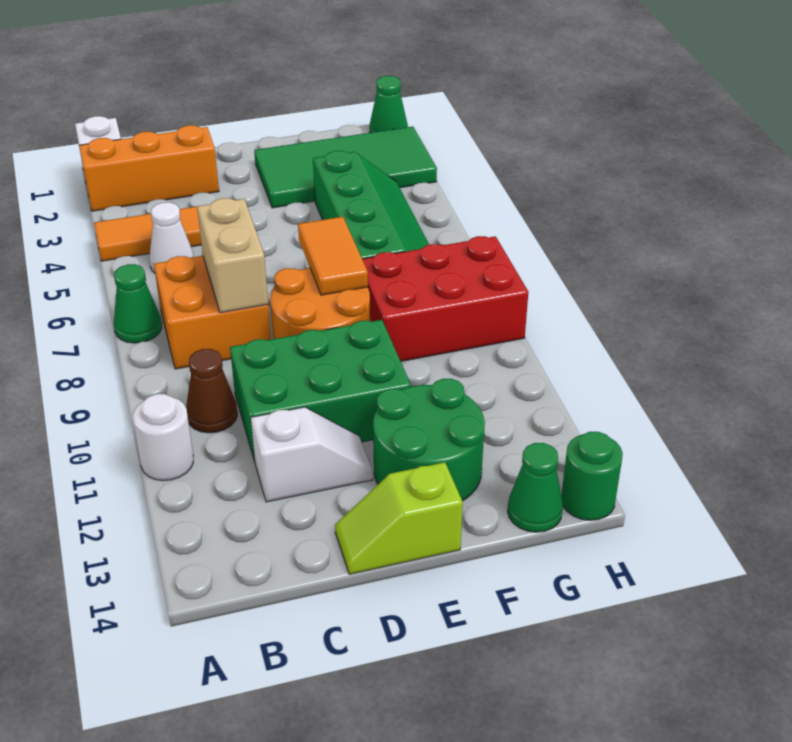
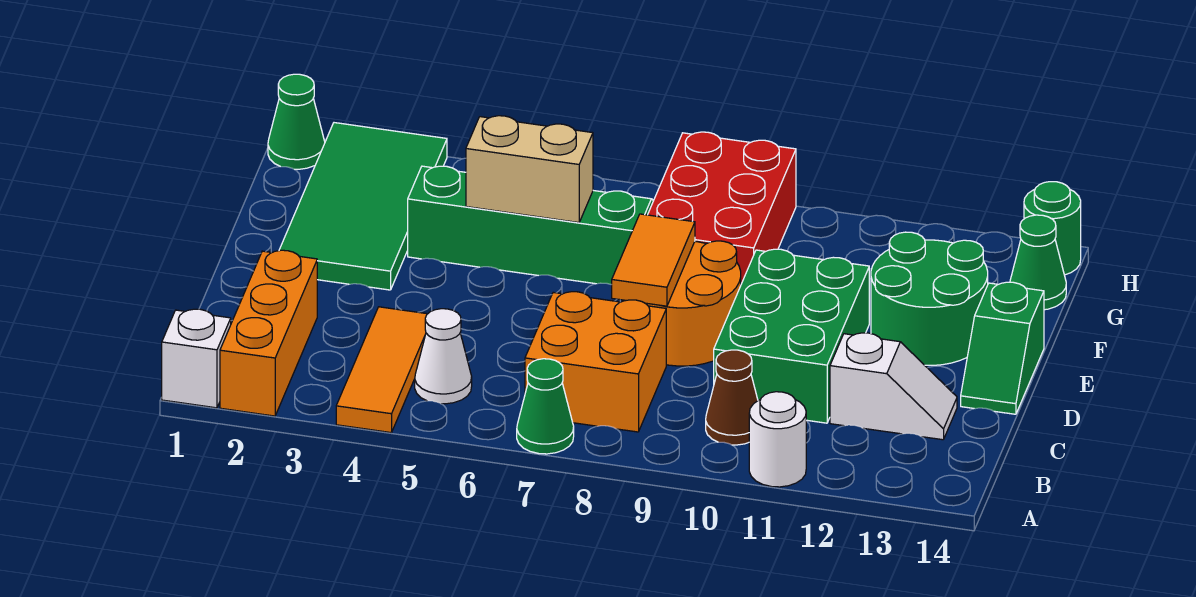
tan 1x2 brick [197,198,268,313] -> tan 1x2 brick moved to [466,116,593,223]
white 1x2 slope [251,407,373,502] -> white 1x2 slope turned to [830,333,957,440]
lime 1x2 slope [335,462,463,574] -> green 1x2 slope [961,282,1044,414]
orange 1x2 tile [298,217,368,295] -> orange 1x2 tile turned to [612,214,695,306]

